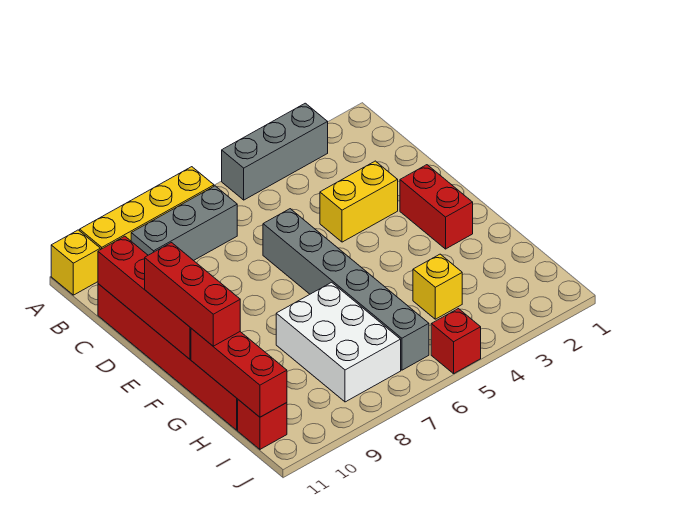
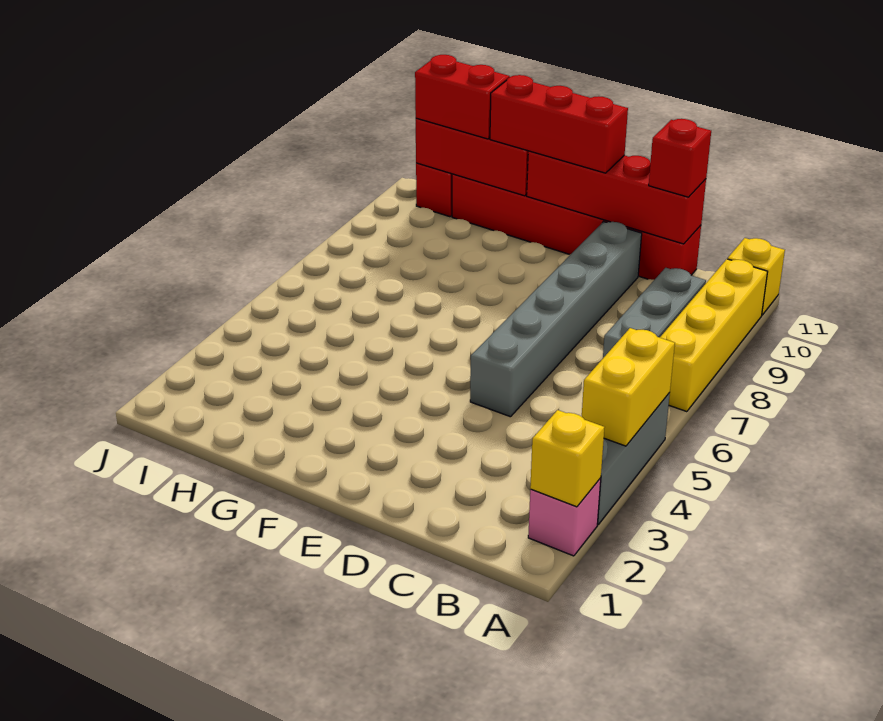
none -> pink 1x1 brick [528,478,601,556]
yellow 1x2 brick [320,161,398,242] -> yellow 1x2 brick moved to [582,328,675,446]
grey 1x6 brick [263,209,429,370] -> grey 1x6 brick turned to [470,222,642,417]
red 1x2 brick [400,165,473,249] -> red 1x2 brick moved to [415,55,510,139]
white 2x3 brick [276,282,401,402] -> none
yellow 1x1 brick [413,254,462,319] -> yellow 1x1 brick moved to [530,410,605,507]
red 1x1 brick [431,309,481,374] -> red 1x1 brick moved to [649,119,711,197]

